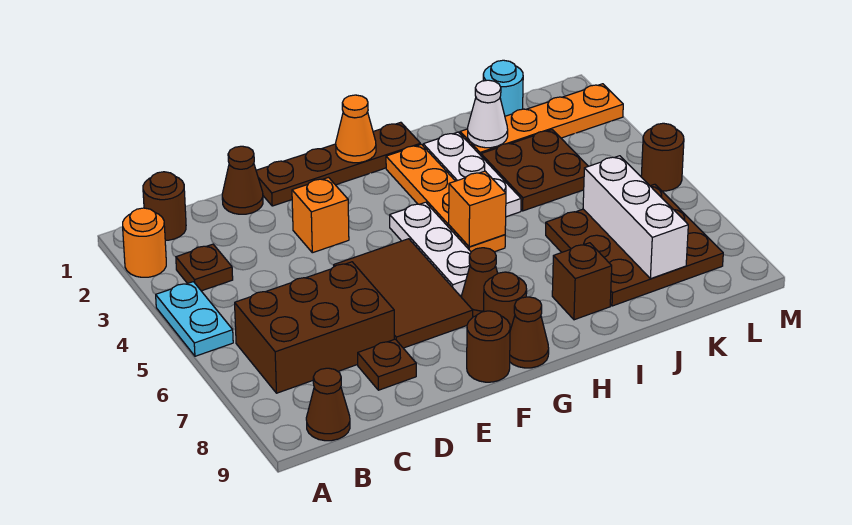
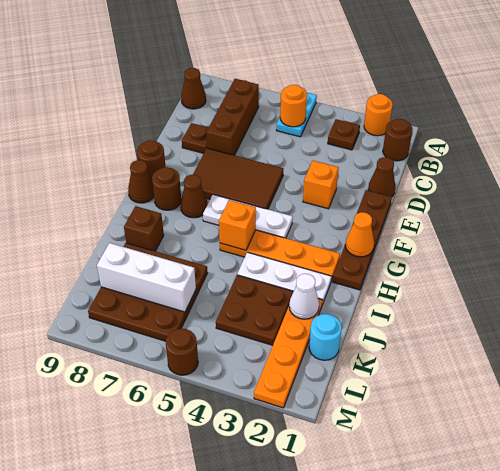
cyan 1x2 plate [156,282,233,356] -> cyan 1x2 plate turned to [276,93,317,137]
none -> orange 1x1 round brick [280,85,307,127]
brown 2x3 brick [235,262,394,393] -> brown 1x3 brick [206,79,259,155]

